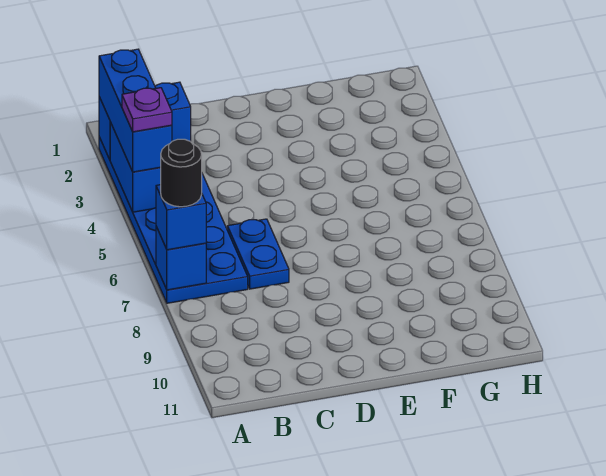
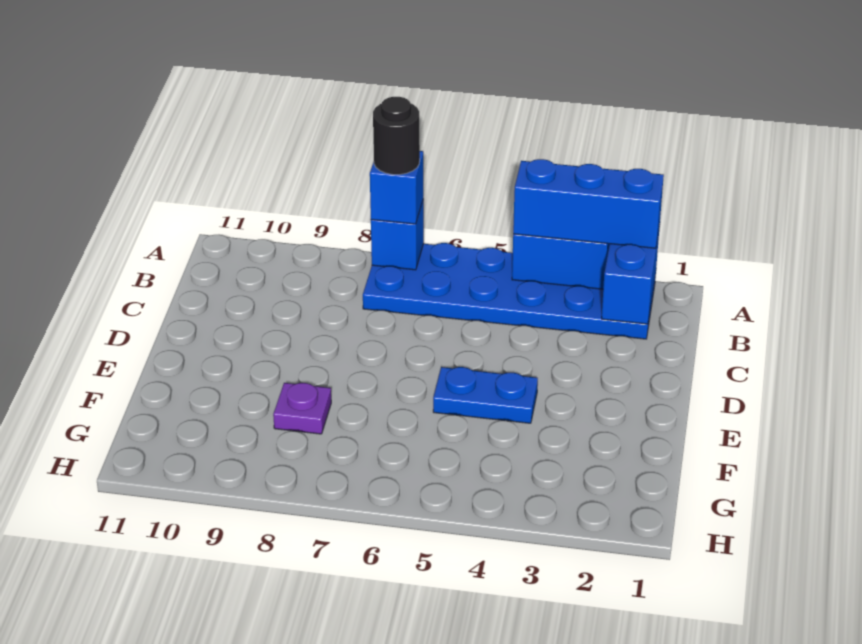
purple 1x1 plate [122,88,172,132] -> purple 1x1 plate moved to [273,383,331,434]
blue 1x2 plate [227,219,289,289] -> blue 1x2 plate moved to [433,367,538,423]

